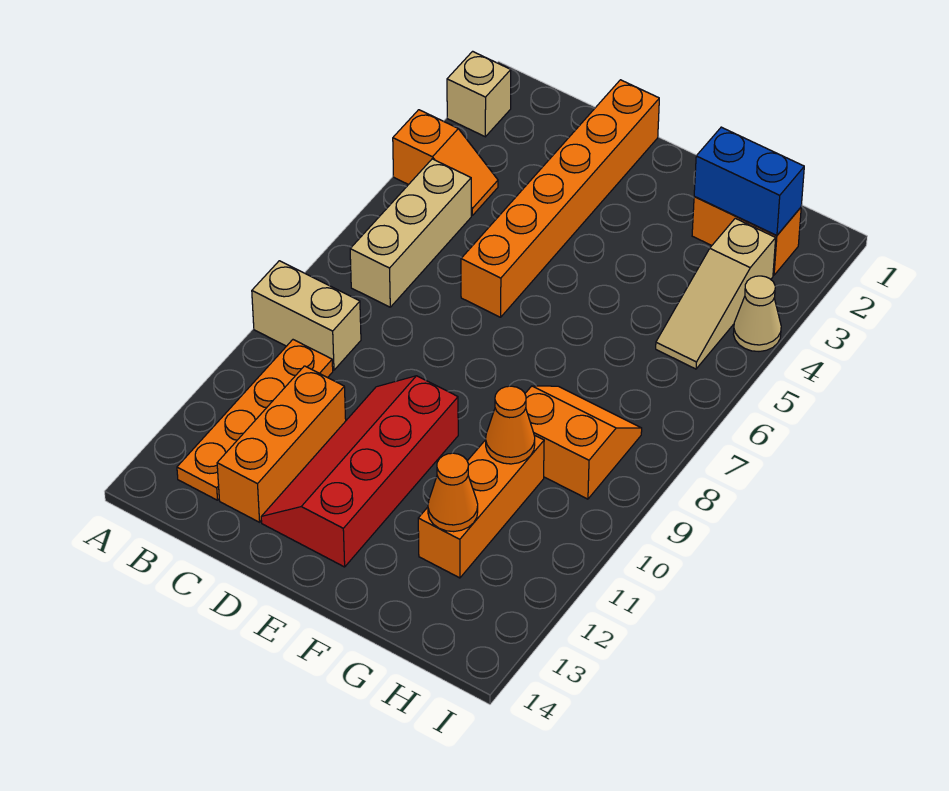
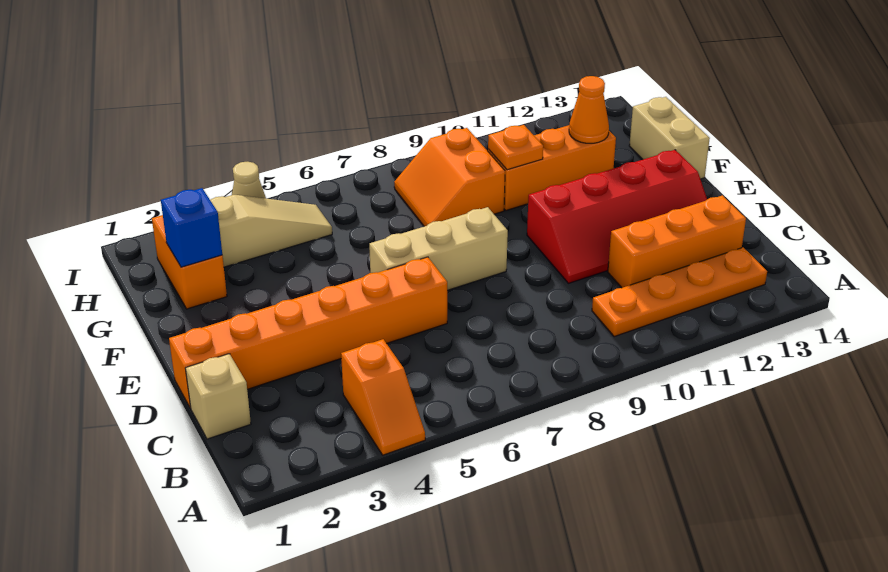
tan 1x1 brick [447,51,511,137] -> tan 1x1 brick moved to [185,354,251,439]
orange 1x2 slope [393,110,498,215] -> orange 1x2 slope turned to [341,339,425,455]
tan 1x2 brick [252,261,361,370] -> tan 1x2 brick moved to [629,97,710,179]
tan 1x3 brick [350,159,471,307] -> tan 1x3 brick moved to [369,207,508,290]
blue 1x2 brick [694,127,804,235] -> blue 1x1 brick [161,188,222,267]
orange 1x1 cone [486,386,535,464] -> orange 1x1 plate [488,125,543,170]

